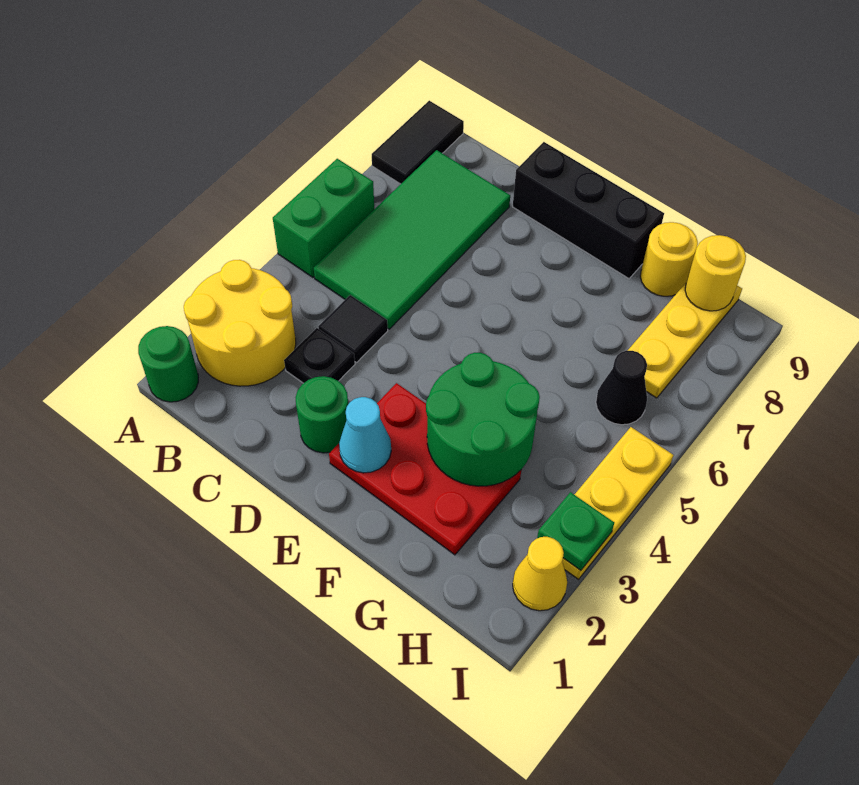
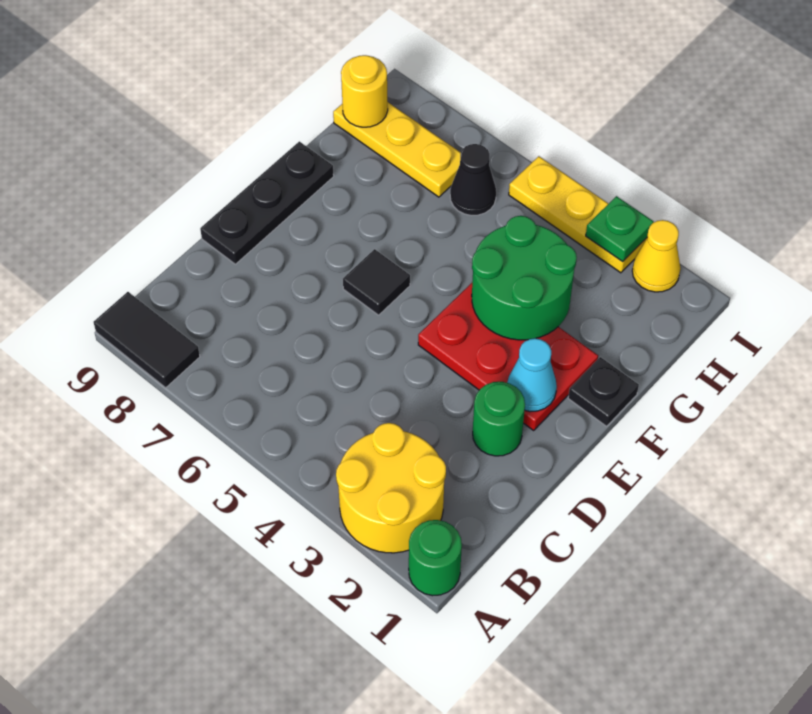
green 1x2 brick [273,159,374,277] -> none
green 2x4 tile [314,150,510,329] -> none
black 1x1 plate [284,328,355,383] -> black 1x1 plate moved to [568,357,639,426]
black 1x1 tile [318,295,388,363] -> black 1x1 tile moved to [343,249,410,315]
black 1x3 brick [513,142,664,279] -> black 1x3 plate [200,141,334,264]
red 2x3 plate [329,383,521,555] -> red 2x3 plate turned to [418,283,598,430]
yellow 1x1 round brick [640,222,698,296] -> none

